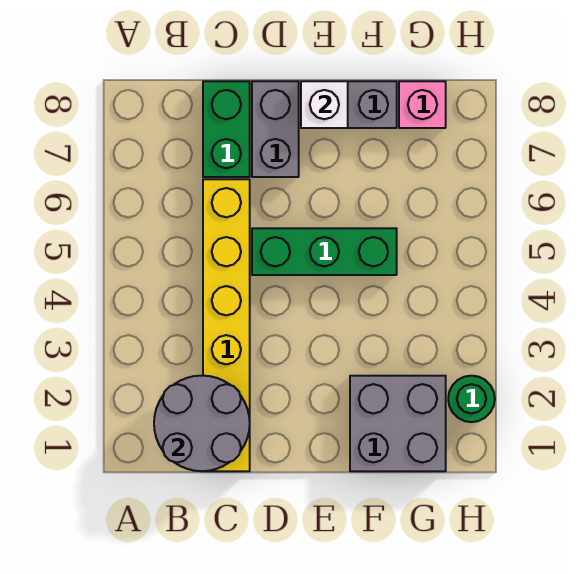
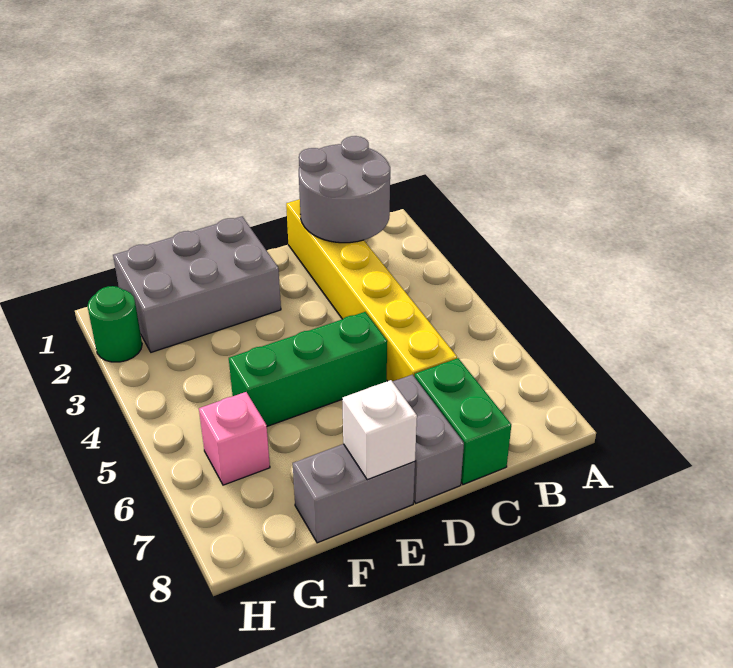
grey 2x2 brick [350,376,446,471] -> grey 2x3 brick [113,217,281,352]
pink 1x1 brick [399,81,446,128] -> pink 1x1 brick moved to [199,392,270,485]

